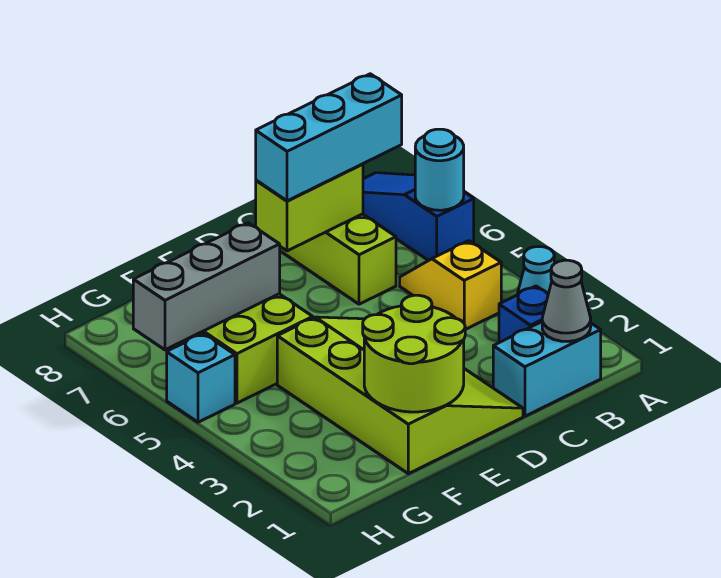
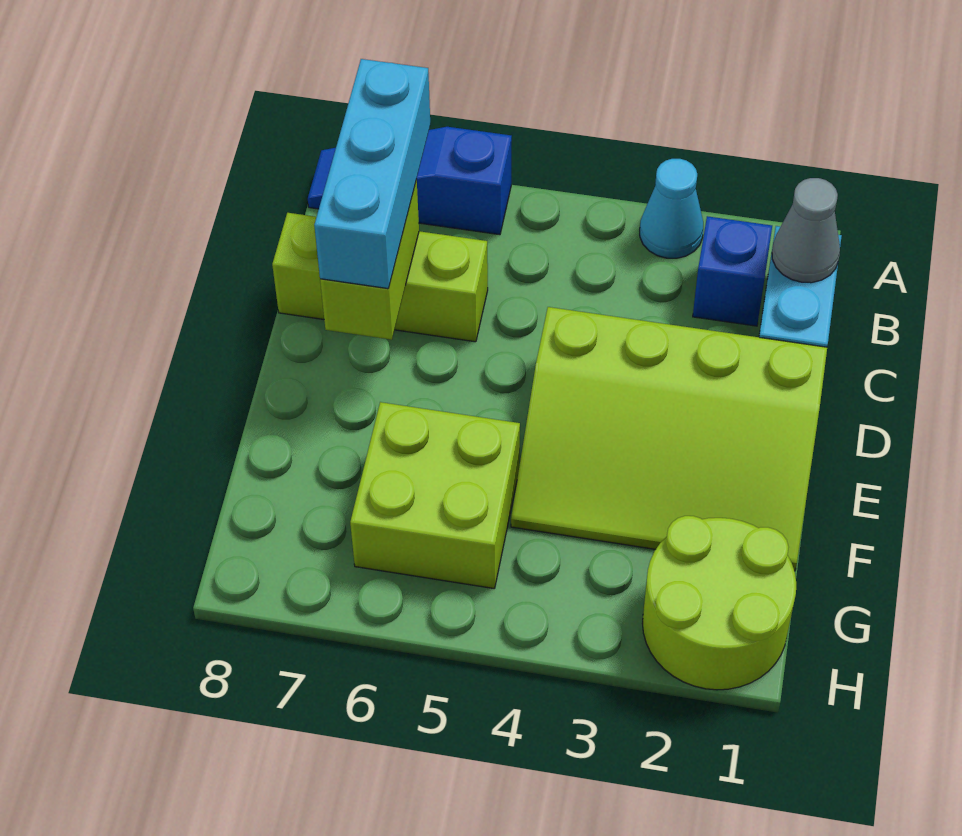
cyan 1x1 round brick [415,129,464,210] -> none
yellow 1x2 slope [400,241,501,330] -> none
lime 3x4 slope [277,317,523,474] -> lime 3x4 slope turned to [511,307,827,571]
lime 2x2 round brick [363,295,465,412] -> lime 2x2 round brick moved to [642,516,796,690]
grey 1x3 brick [133,223,280,350] -> none
cyan 1x1 brick [167,334,235,422] -> none

